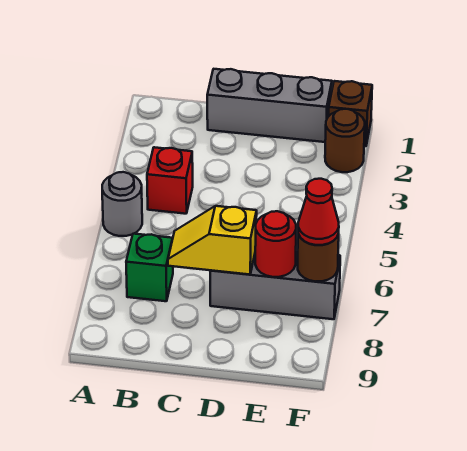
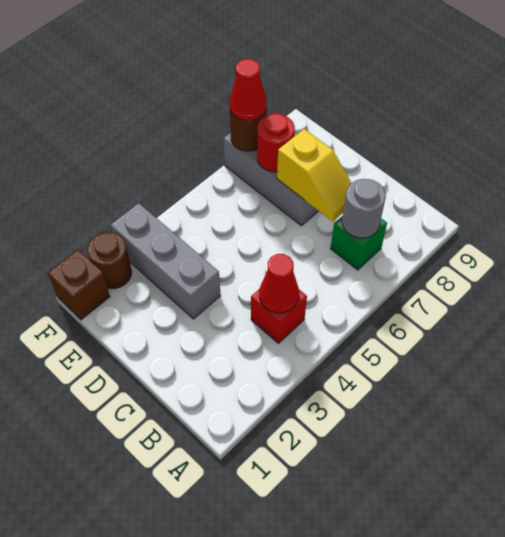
grey 1x1 round brick [102,172,142,236] -> grey 1x1 round brick moved to [342,179,386,238]
none -> red 1x1 cone [259,254,299,313]
grey 1x3 brick [207,69,332,142] -> grey 1x3 brick moved to [111,203,221,319]

